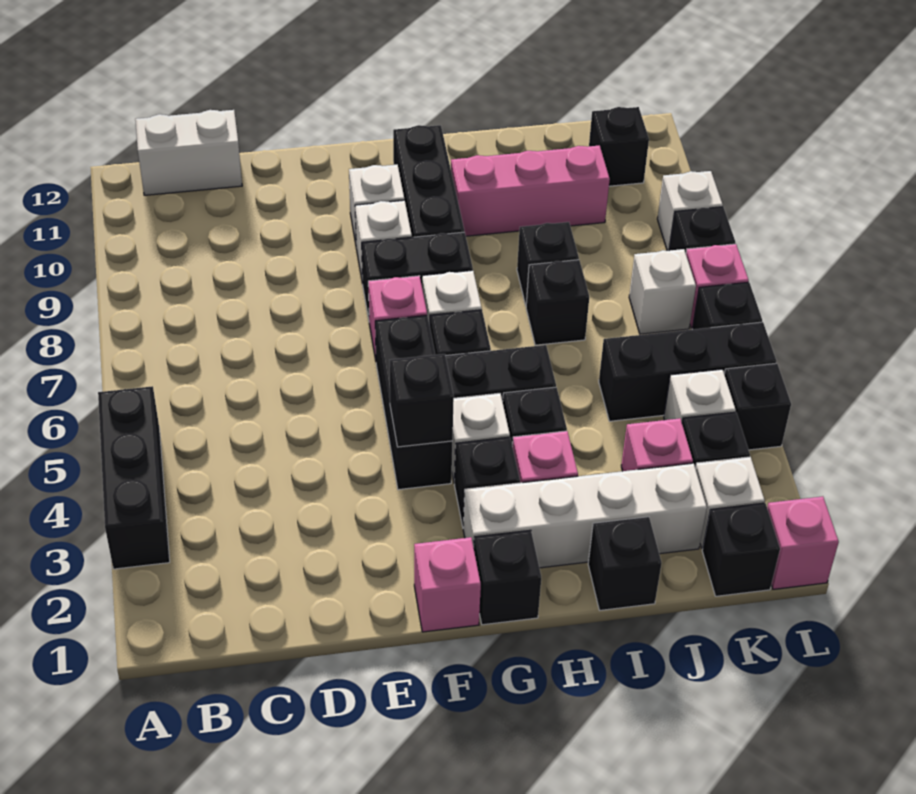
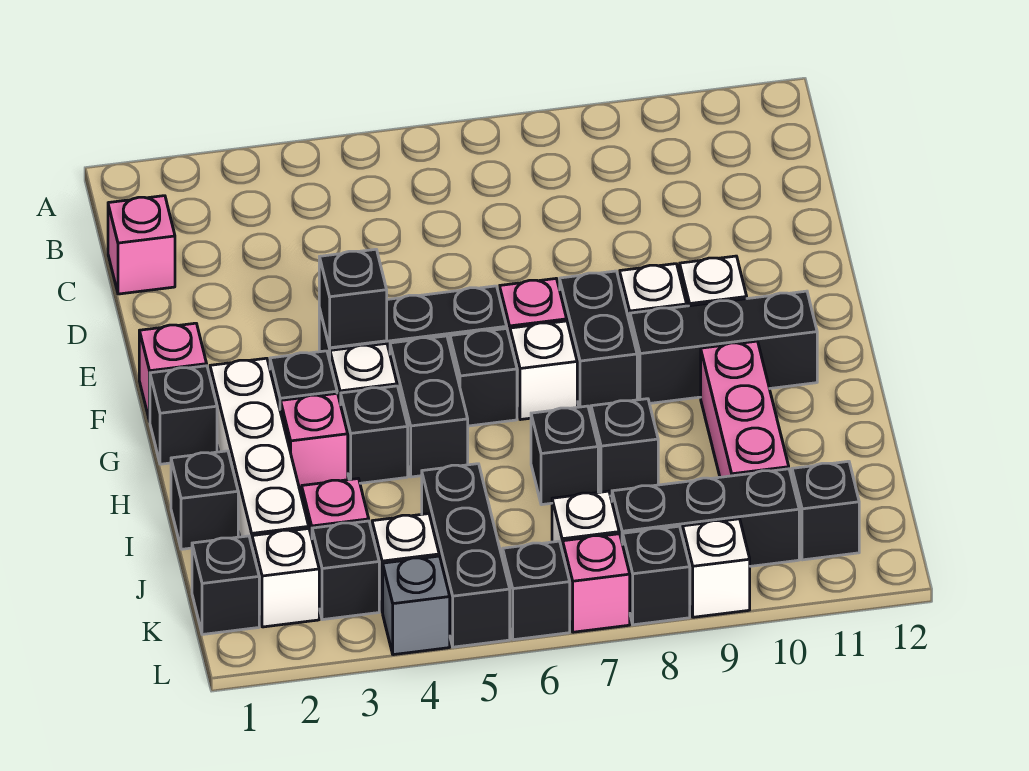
black 1x3 brick [98,386,170,569] -> black 1x3 brick moved to [612,469,799,566]
white 1x2 brick [135,110,242,195] -> none
pink 1x1 brick [767,496,839,589] -> pink 1x1 brick moved to [108,196,175,294]
black 1x1 brick [724,363,791,450] -> grey 1x1 brick [383,556,450,655]

